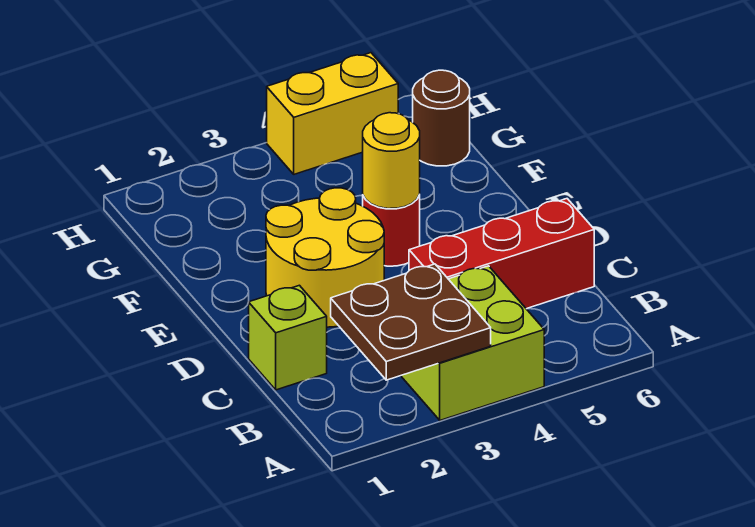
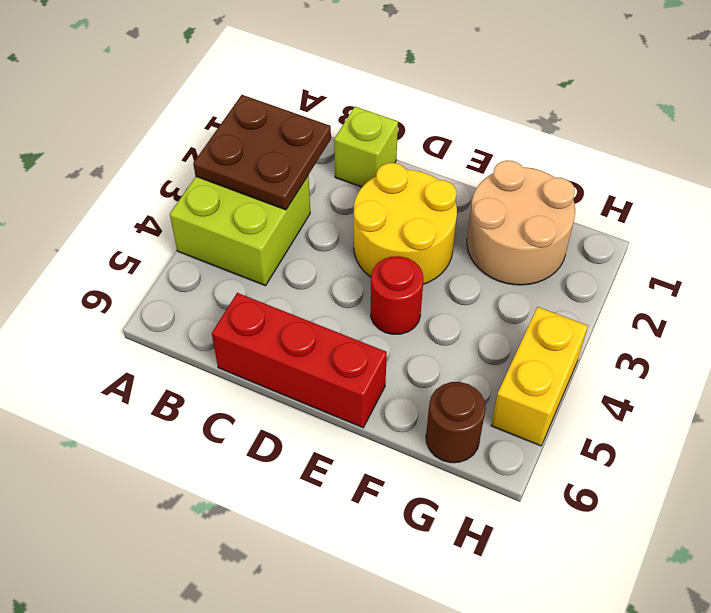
red 1x3 brick [409,199,594,309] -> red 1x3 brick turned to [212,293,387,428]
yellow 1x1 round brick [363,113,420,209] -> none
none -> tan 2x2 round brick [467,160,575,285]

